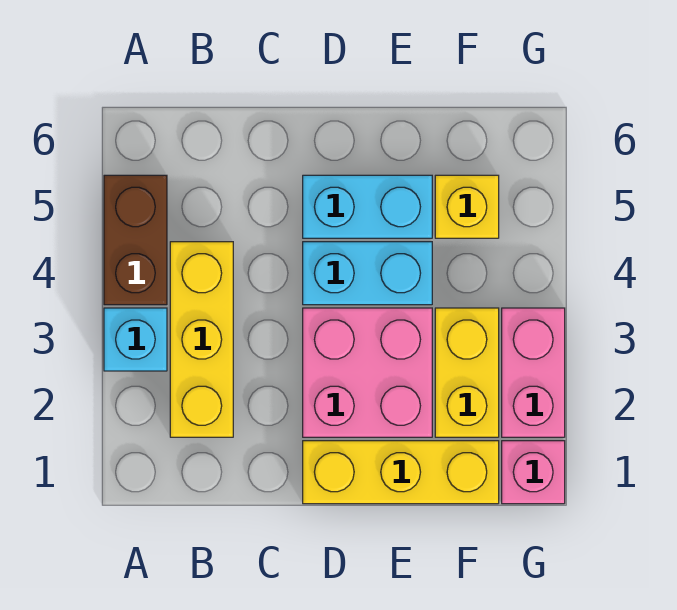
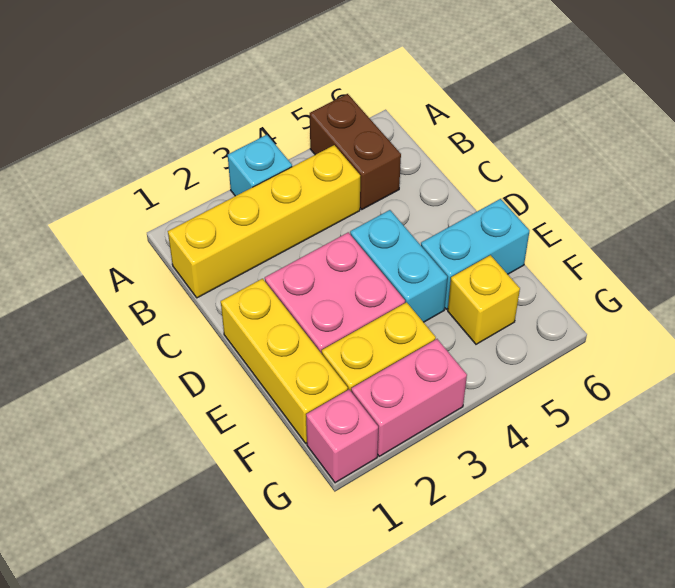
brown 1x2 brick [104,175,167,305] -> brown 1x2 brick turned to [310,94,401,209]
yellow 1x3 brick [170,242,233,437] -> yellow 1x4 brick [168,145,360,298]
cyan 1x2 brick [303,175,432,238] -> cyan 1x2 brick turned to [421,199,529,309]

